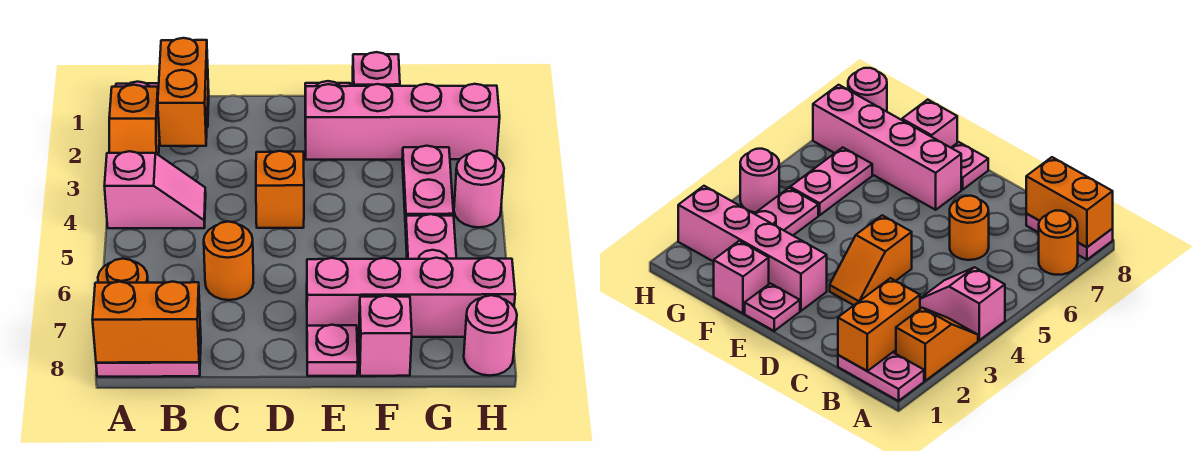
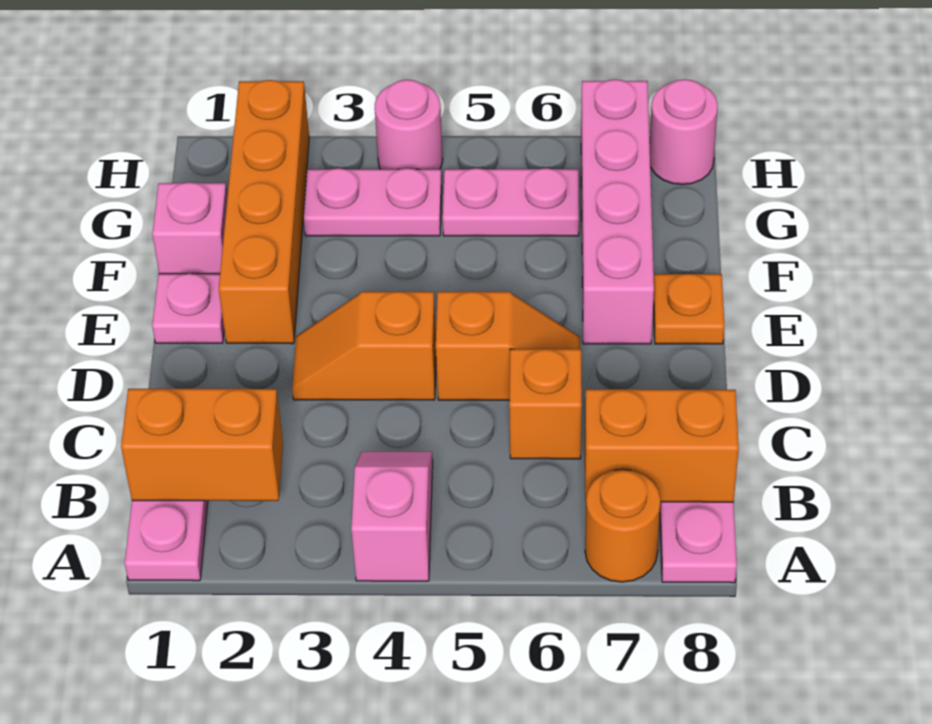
orange 1x2 slope [109,85,160,155] -> orange 1x2 slope moved to [436,292,580,400]
orange 1x2 brick [93,282,200,363] -> orange 1x2 brick turned to [585,389,739,502]
orange 1x1 round brick [204,222,253,300] -> orange 1x1 brick [509,349,582,459]
pink 1x4 brick [305,84,500,160] -> orange 1x4 brick [219,80,309,344]
pink 1x1 plate [307,325,358,376] -> orange 1x1 plate [653,274,724,344]
pink 1x1 brick [359,296,412,376] -> none

